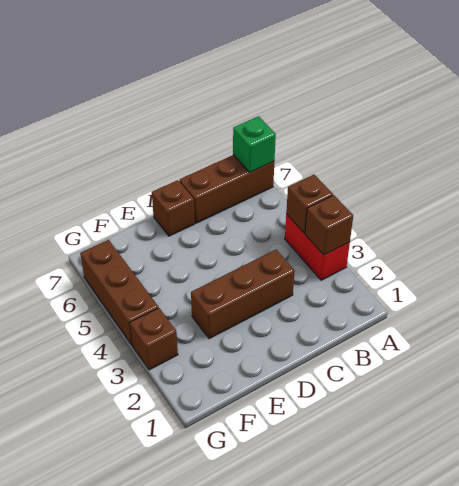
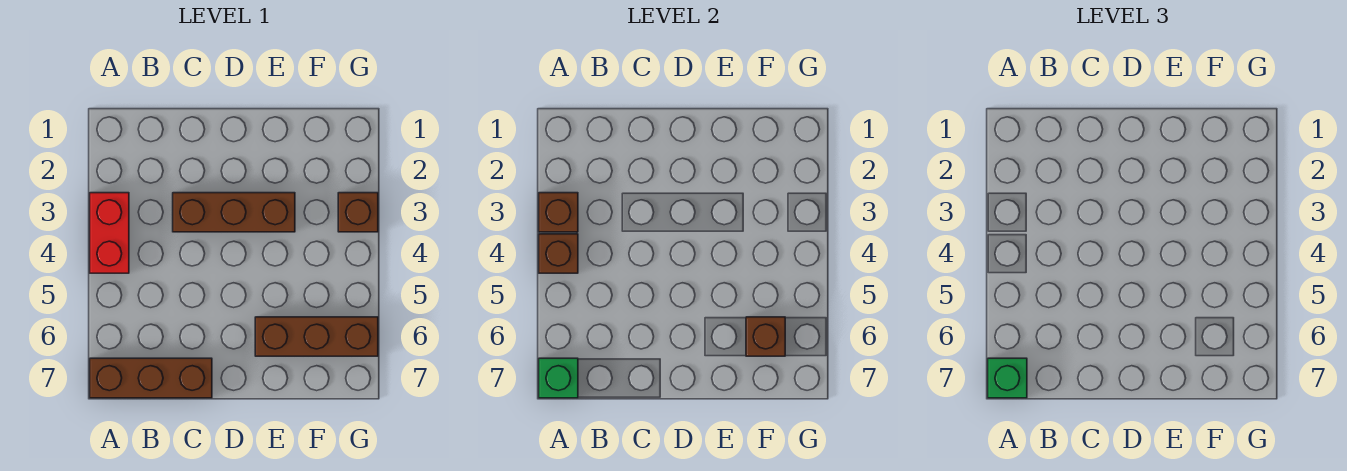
none -> green 1x1 brick [988,358,1027,398]
brown 1x1 brick [152,180,195,236] -> brown 1x1 brick moved to [746,317,785,356]
brown 1x3 brick [80,240,158,345] -> brown 1x3 brick turned to [255,317,378,356]

